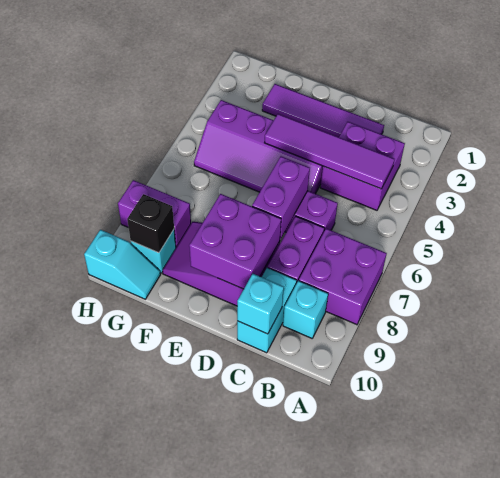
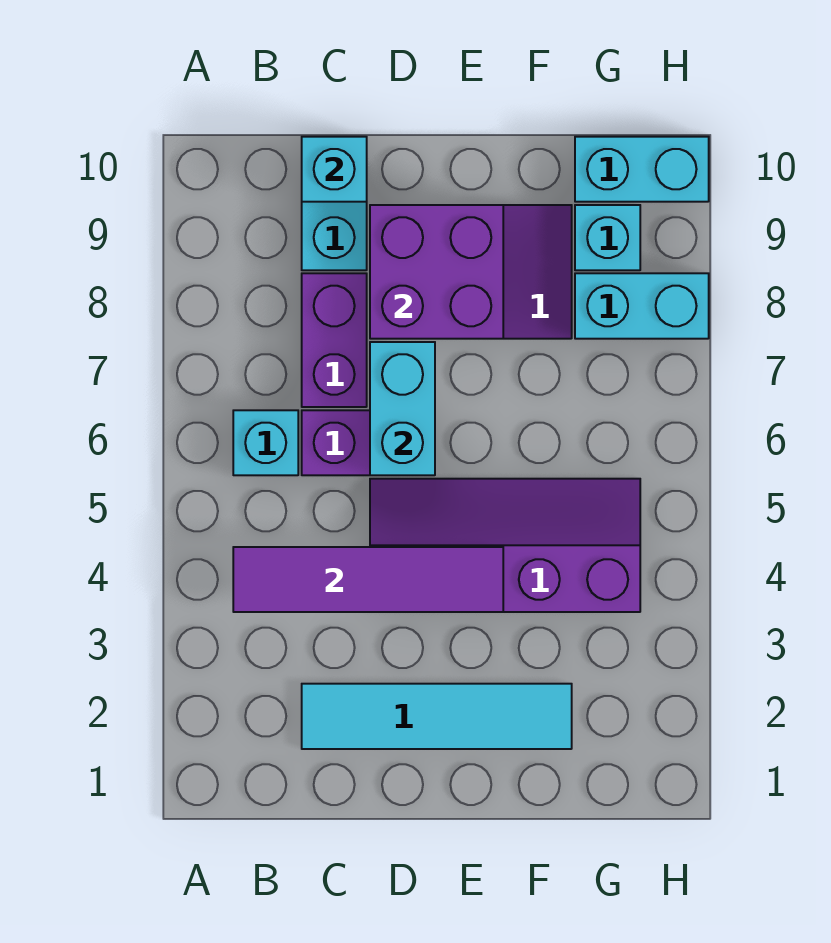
purple 2x2 brick [299,229,387,325] -> none
purple 2x2 brick [320,122,405,210] -> none
cyan 1x1 brick [283,281,328,338] -> cyan 1x1 brick moved to [233,410,298,475]
purple 1x4 tile [262,84,384,137] -> cyan 1x4 tile [302,684,572,749]
purple 1x2 brick [252,156,310,239] -> cyan 1x2 brick [370,342,435,475]
purple 1x2 brick [118,180,191,247] -> cyan 1x2 brick [575,273,709,339]
black 1x1 brick [127,194,174,253] -> none
cyan 1x2 slope [84,230,161,299] -> cyan 1x2 brick [575,137,709,202]

